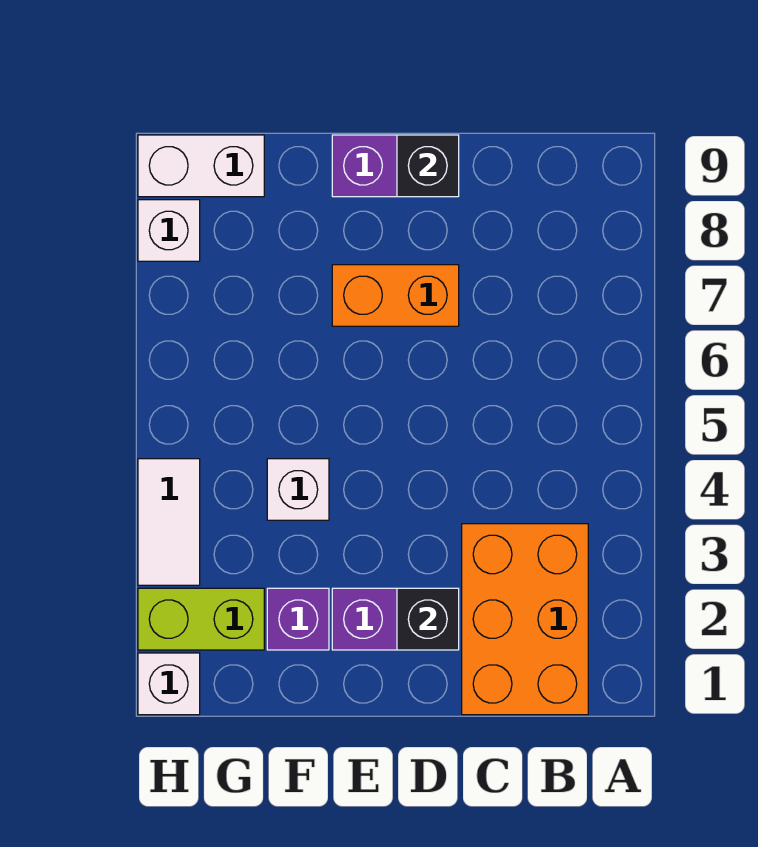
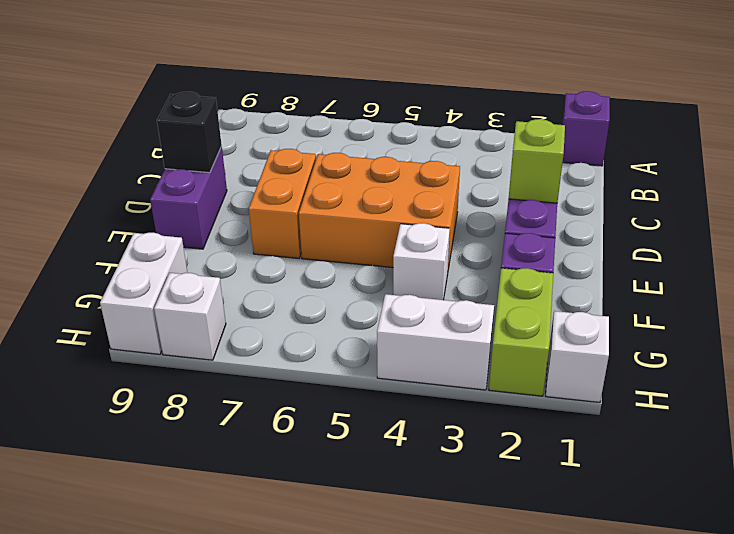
none -> purple 1x1 brick [562,91,610,166]
orange 2x3 brick [462,524,588,715] -> orange 2x3 brick moved to [299,153,460,269]
black 1x1 brick [397,588,459,650] -> lime 1x1 brick [509,119,565,203]
white 1x2 tile [138,459,200,585] -> white 1x2 brick [377,294,494,390]

